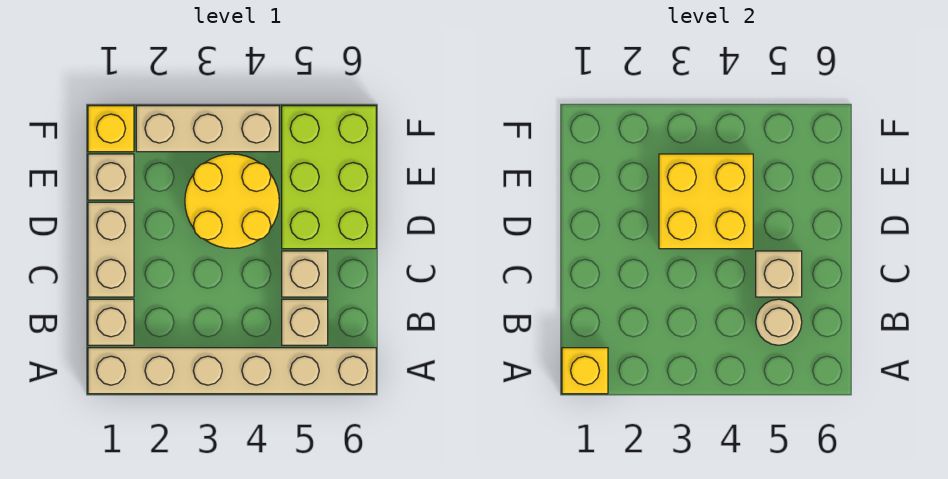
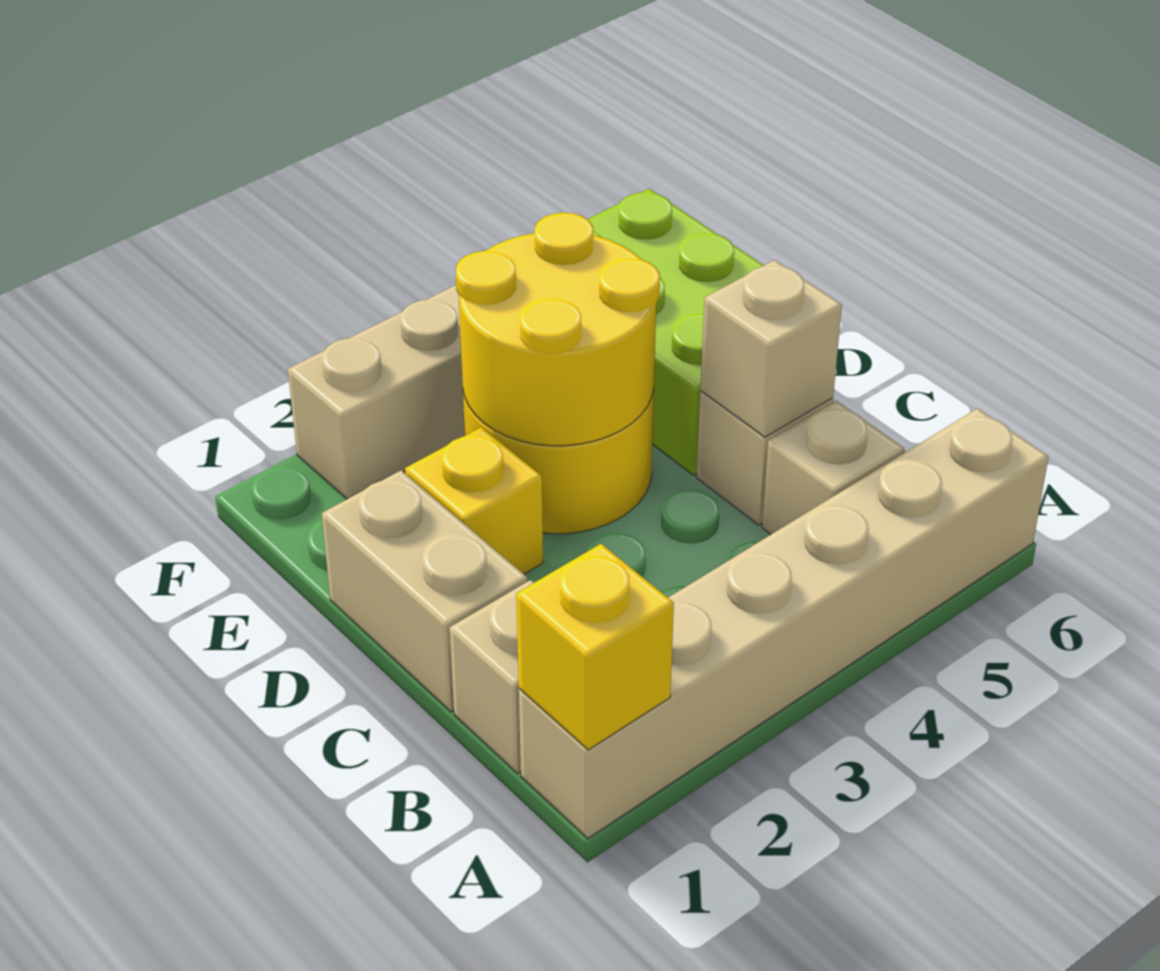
tan 1x1 round brick [756,299,802,345] -> none
yellow 2x2 brick [659,154,753,249] -> yellow 2x2 round brick [456,213,660,446]
tan 1x1 brick [88,154,134,200] -> none
yellow 1x1 brick [88,106,134,152] -> yellow 1x1 brick moved to [405,427,543,574]

